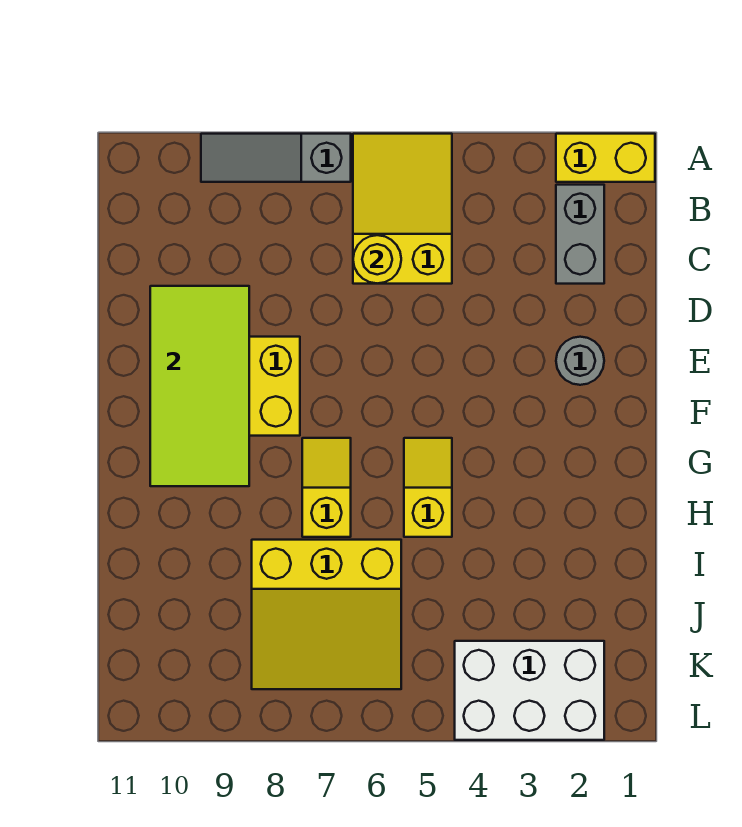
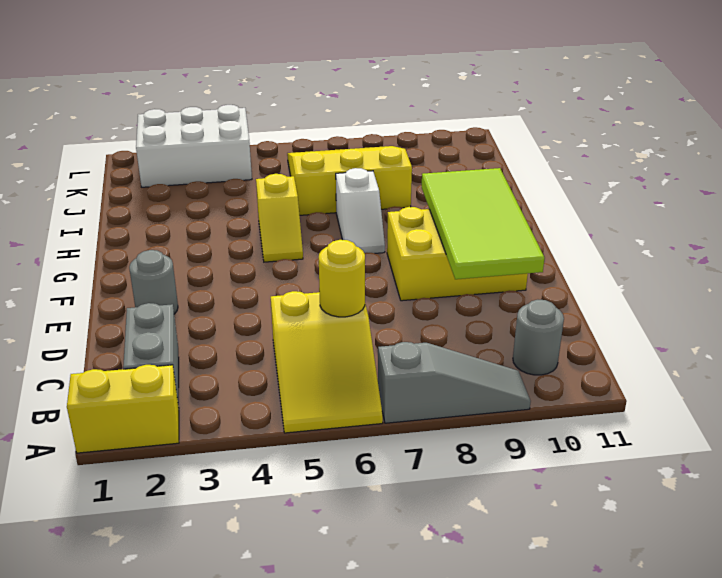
none -> grey 1x1 round brick [513,300,564,375]
yellow 1x2 slope [302,438,351,537] -> white 1x2 slope [336,168,385,253]

